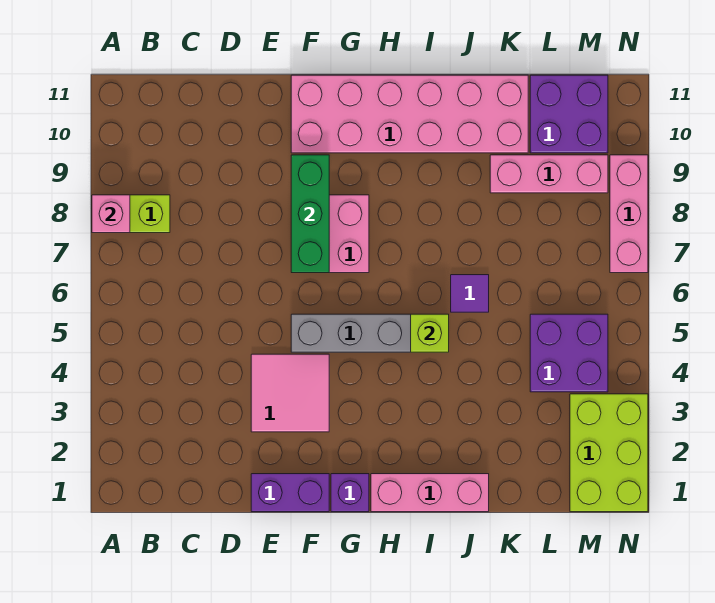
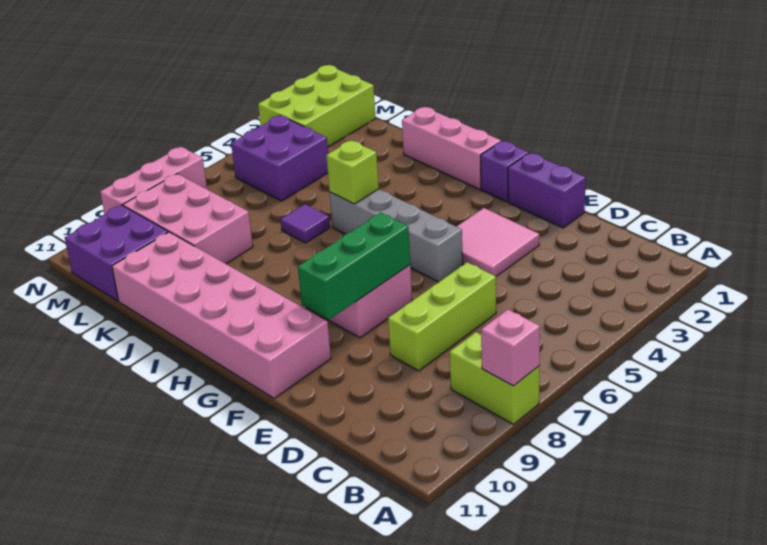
none -> lime 1x3 brick [388,262,496,371]
pink 1x3 brick [490,155,608,193] -> pink 2x3 brick [123,174,253,264]

